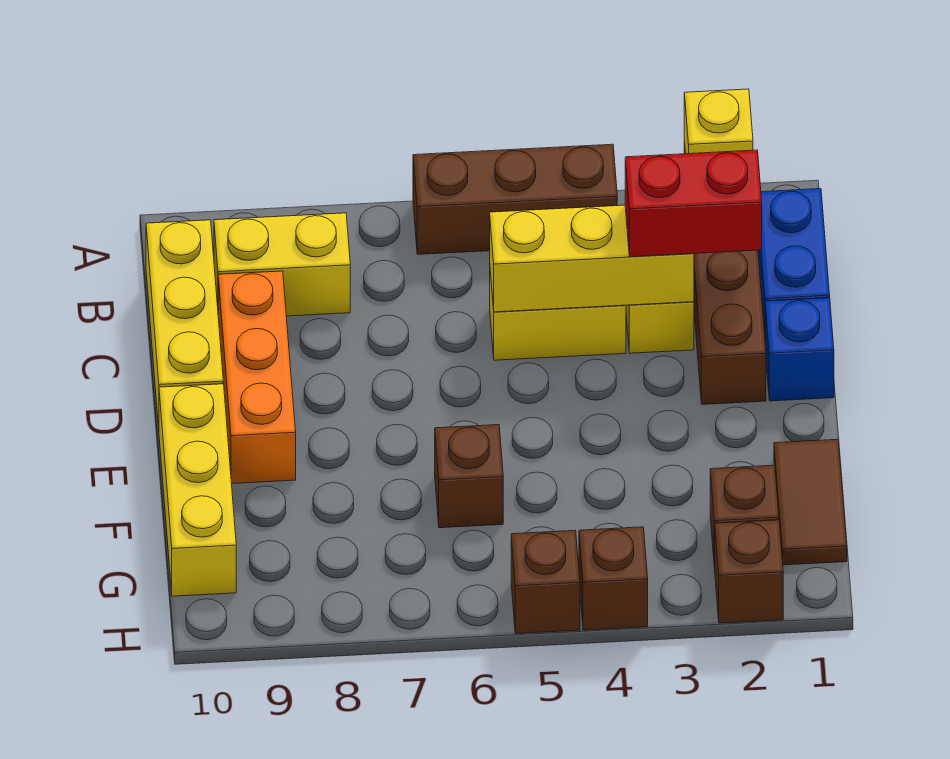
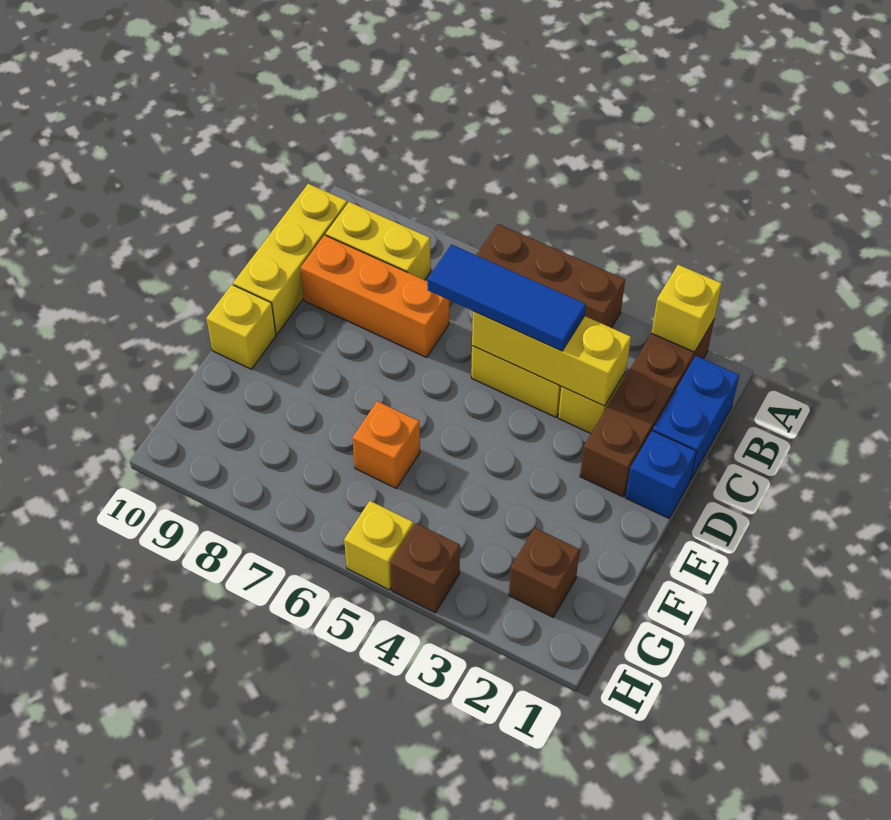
red 1x2 brick [625,150,762,257] -> none
none -> blue 1x3 tile [428,244,586,351]
orange 1x3 brick [218,271,296,483] -> orange 1x3 brick turned to [301,235,449,357]
yellow 1x3 brick [159,384,236,596] -> yellow 1x1 brick [206,285,276,369]
brown 1x2 tile [774,439,847,565] -> none
brown 1x1 brick [435,425,503,528] -> orange 1x1 brick [352,401,420,488]
brown 1x1 brick [715,520,783,623] -> none
brown 1x1 brick [511,530,580,634] -> yellow 1x1 brick [344,501,414,590]

